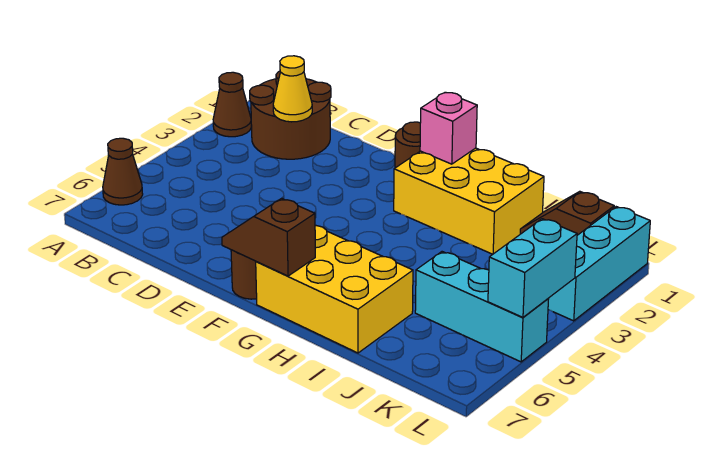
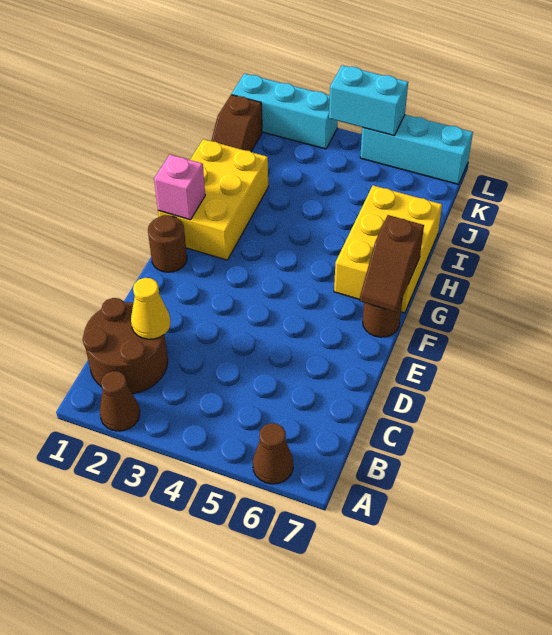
cyan 1x3 brick [415,252,548,362] -> cyan 1x3 brick turned to [360,115,473,184]

